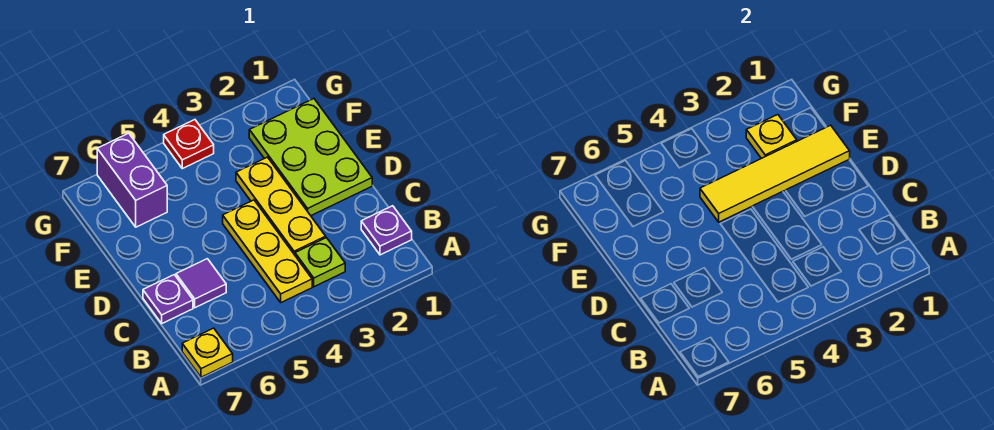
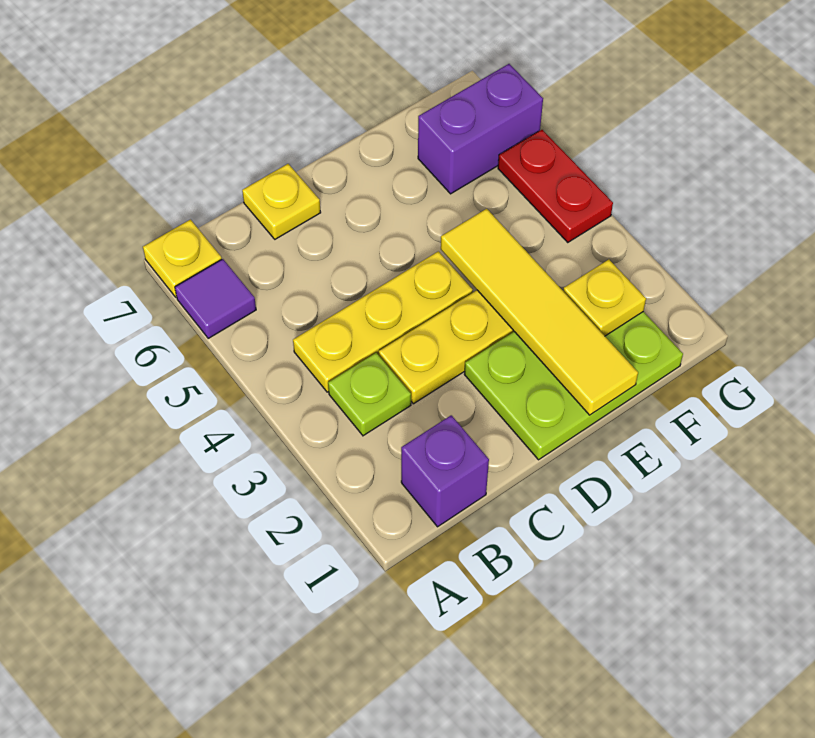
purple 1x1 plate [361,206,412,255] -> purple 1x1 brick [401,415,489,527]
purple 1x1 tile [176,259,226,308] -> purple 1x1 tile moved to [175,259,256,338]
purple 1x1 plate [143,275,193,323] -> yellow 1x1 plate [242,164,321,239]
red 1x1 plate [164,120,214,169] -> red 1x2 plate [498,130,613,243]

